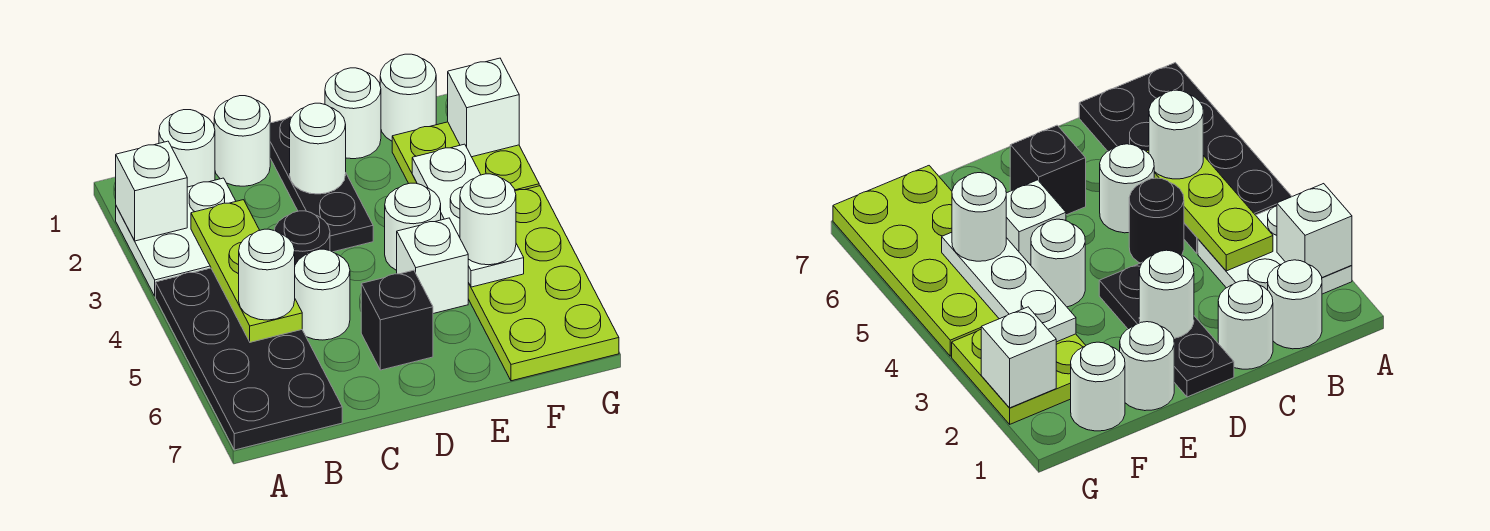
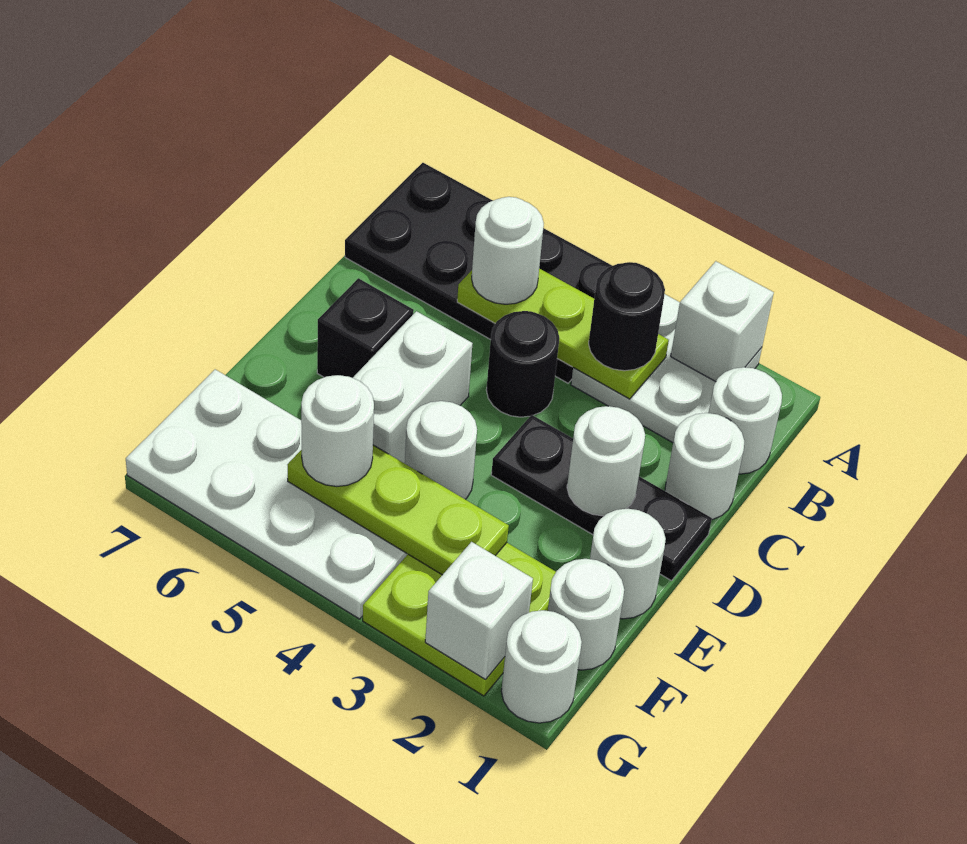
none -> black 1x1 round brick [589,262,665,371]
white 1x1 round brick [295,249,350,340] -> white 1x1 round brick moved to [501,610,582,723]
white 1x1 brick [397,218,468,314] -> white 1x2 brick [353,311,473,463]
white 1x3 plate [412,144,524,287] -> lime 1x3 plate [287,445,509,575]
lime 2x4 plate [468,186,619,381] -> white 2x4 plate [126,369,408,619]

